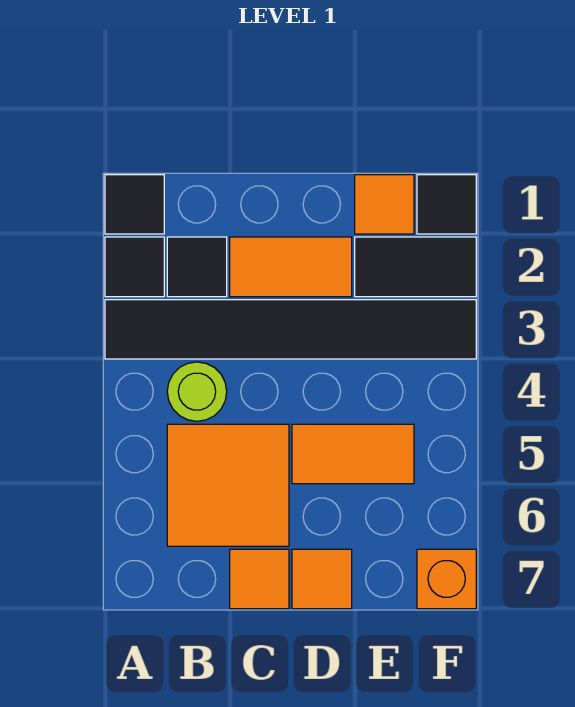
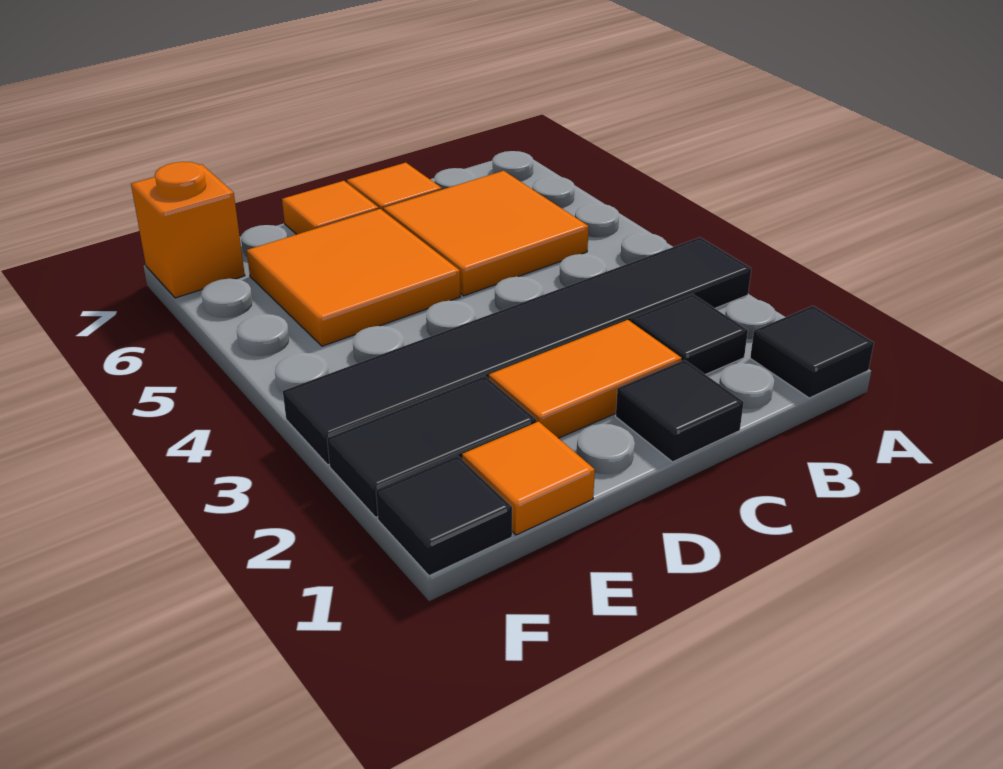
black 1x1 tile [105,237,164,297] -> black 1x1 tile moved to [616,360,744,462]
lime 1x1 round brick [167,362,227,421] -> none
orange 1x2 tile [292,424,414,484] -> orange 2x2 tile [247,209,460,346]

